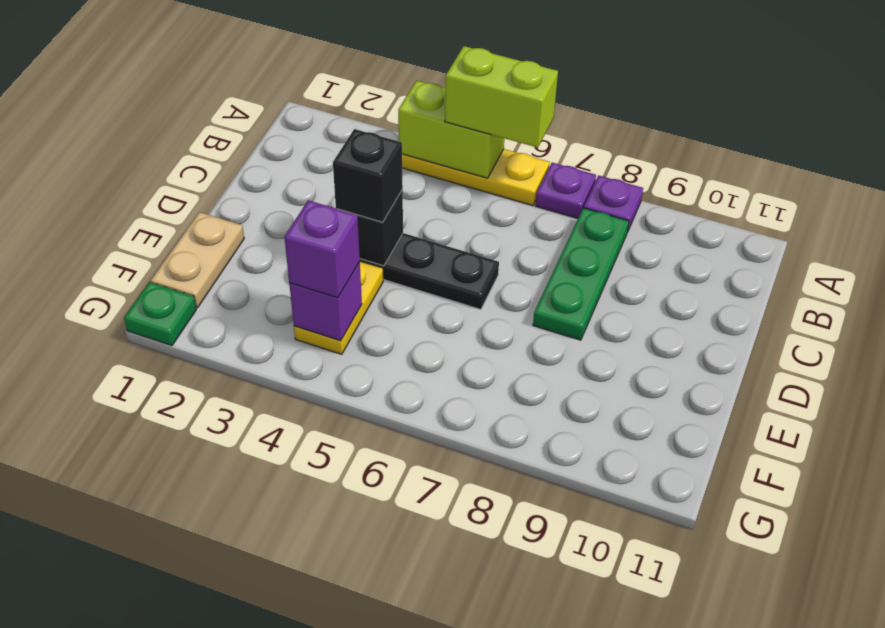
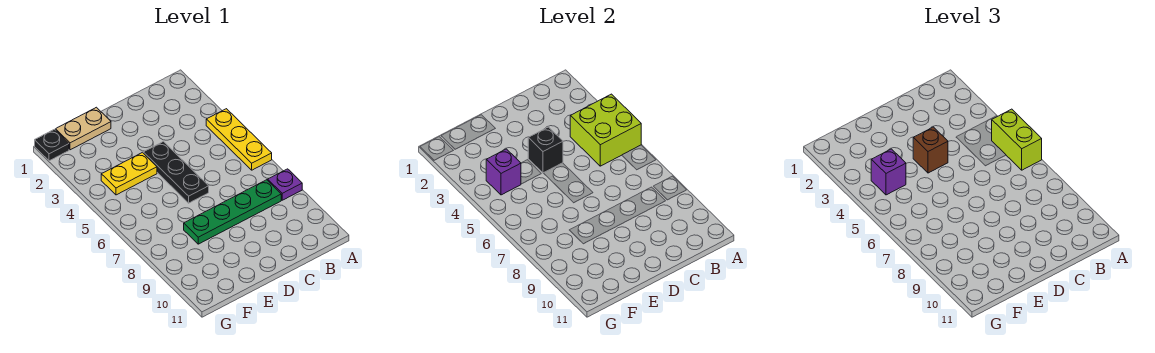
lime 1x2 brick [398,81,504,178] -> lime 2x2 brick [570,94,641,166]
purple 1x1 plate [535,163,596,218] -> none
green 1x3 plate [533,208,629,340] -> green 1x4 plate [184,180,281,244]
black 1x1 brick [333,129,403,222] -> brown 1x1 brick [913,127,948,173]
green 1x1 plate [124,282,196,346] -> black 1x1 plate [35,129,69,161]

